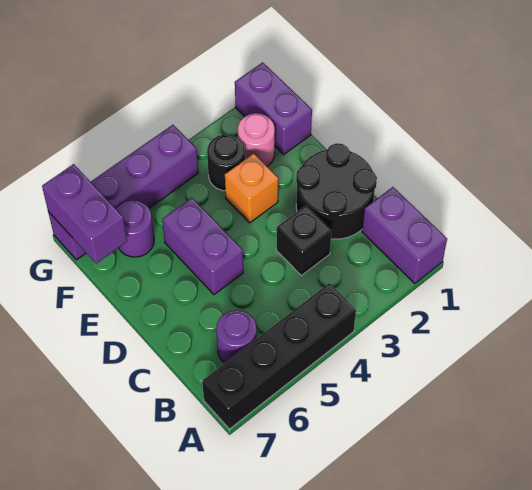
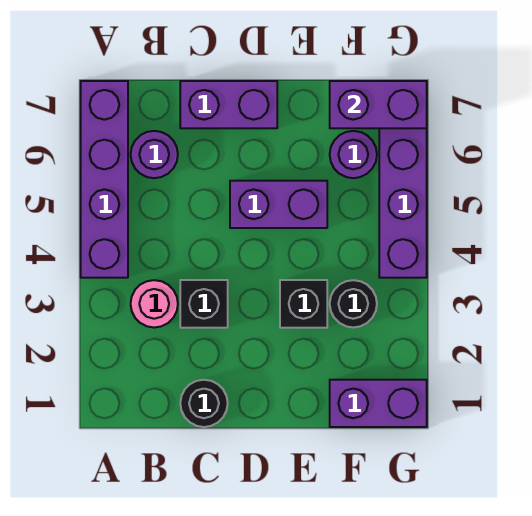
purple 1x2 brick [362,187,447,283] -> purple 1x2 brick moved to [180,81,277,128]
black 1x4 brick [202,283,356,429] -> purple 1x4 brick [81,81,128,278]
black 2x2 round brick [296,143,377,239] -> black 1x1 round brick [180,380,228,427]
orange 1x1 brick [225,154,278,223] -> black 1x1 brick [280,280,327,328]
pink 1x1 round brick [237,113,275,166] -> pink 1x1 round brick moved to [131,280,178,328]

